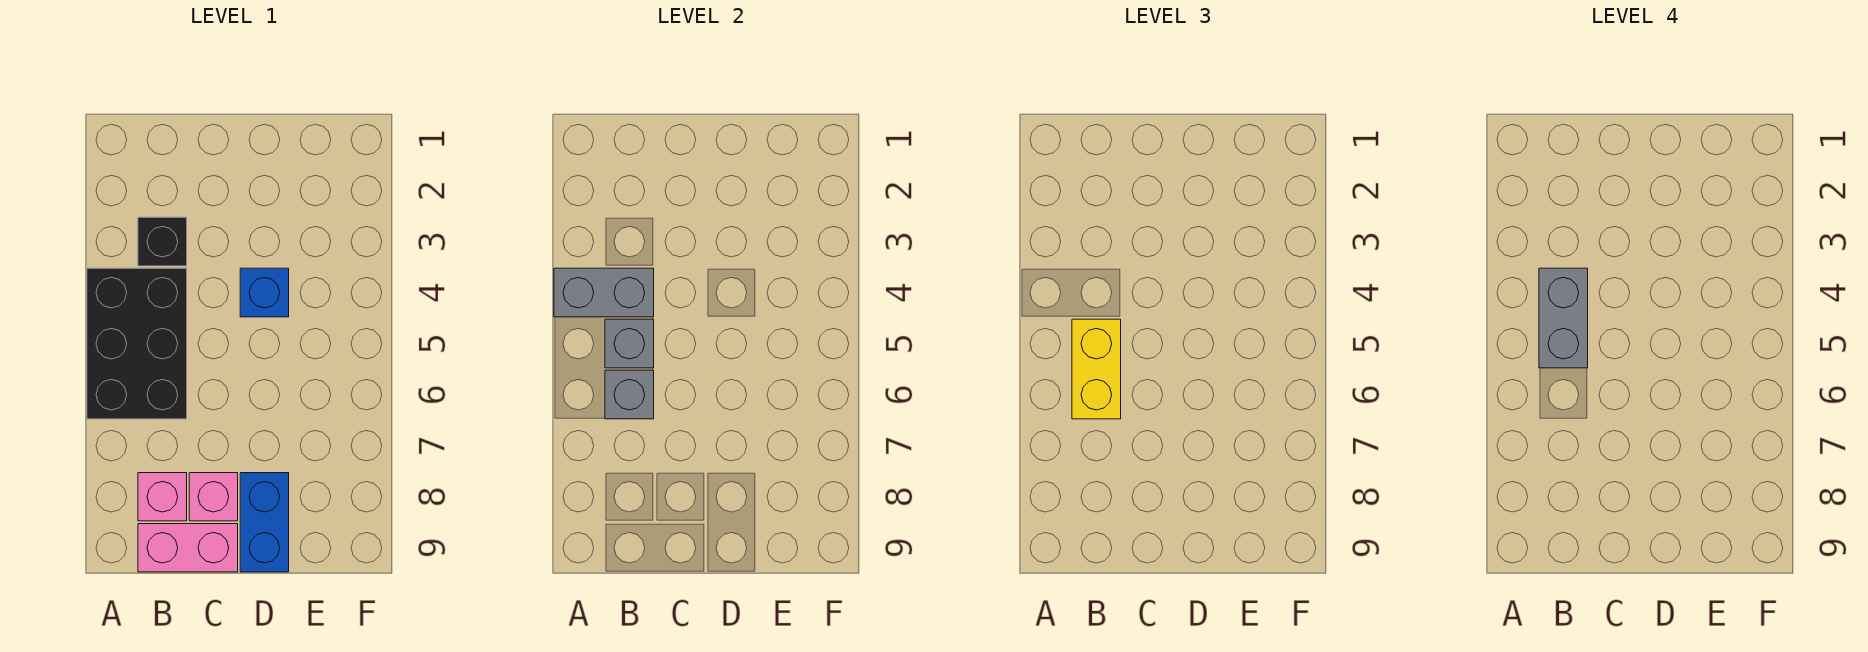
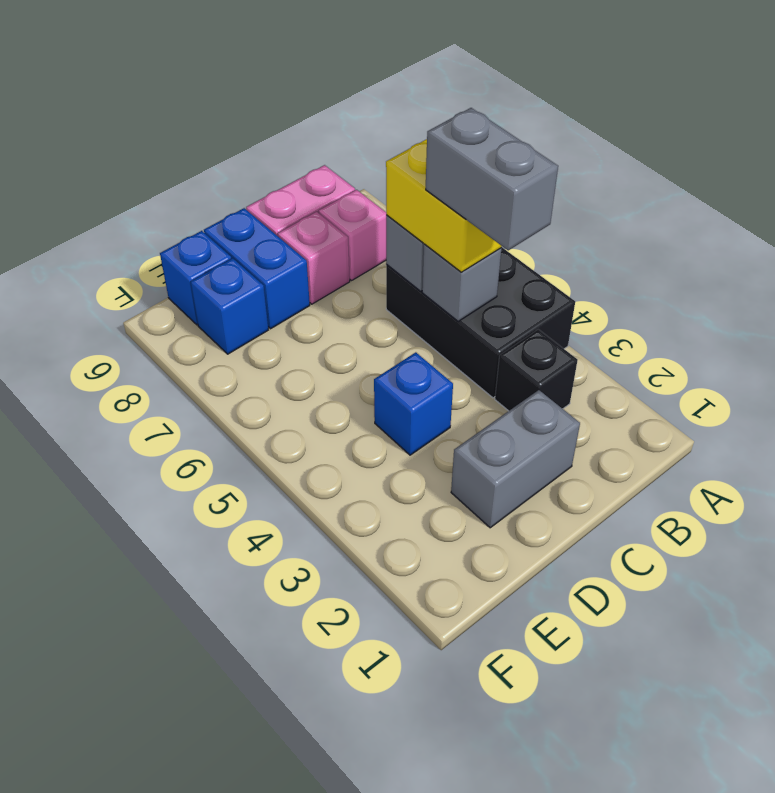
grey 1x2 brick [554,268,654,317] -> grey 1x2 brick moved to [451,390,580,528]
none -> blue 1x1 brick [191,258,268,354]
none -> blue 1x1 brick [160,231,231,325]

